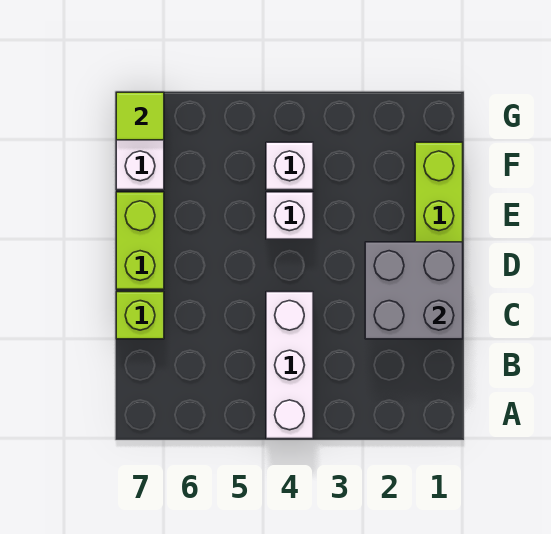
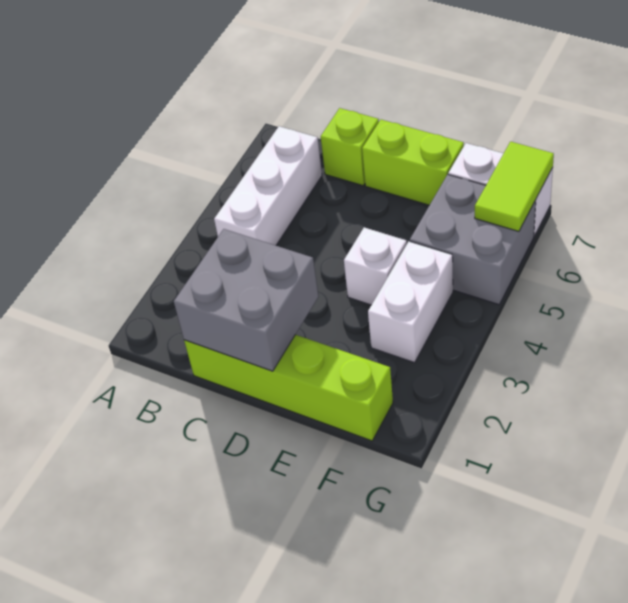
white 1x3 brick [266,292,313,439] -> white 1x3 brick turned to [214,126,322,245]
white 1x1 brick [266,142,313,190] -> white 1x2 brick [368,241,453,363]
none -> grey 2x2 brick [410,175,536,305]
lime 1x1 tile [116,92,164,140] -> lime 1x2 tile [475,142,554,231]

